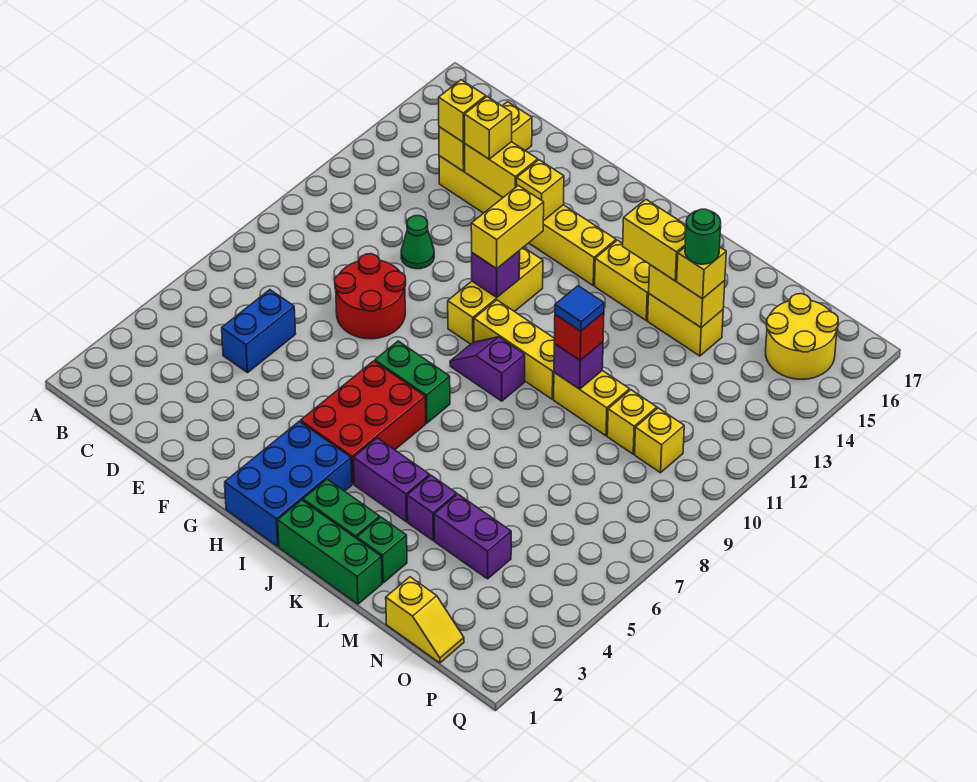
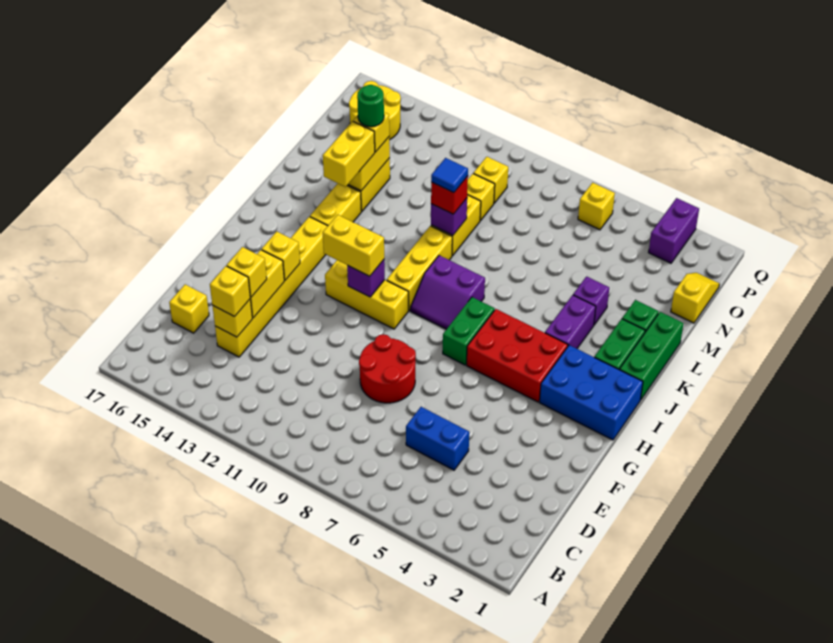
green 1x1 cone [401,216,434,269] -> none
purple 1x2 slope [450,337,525,401] -> purple 2x2 slope [410,255,485,329]
purple 1x2 brick [434,494,511,579] -> purple 1x2 brick moved to [649,198,699,263]
none -> yellow 1x1 brick [578,182,615,230]

